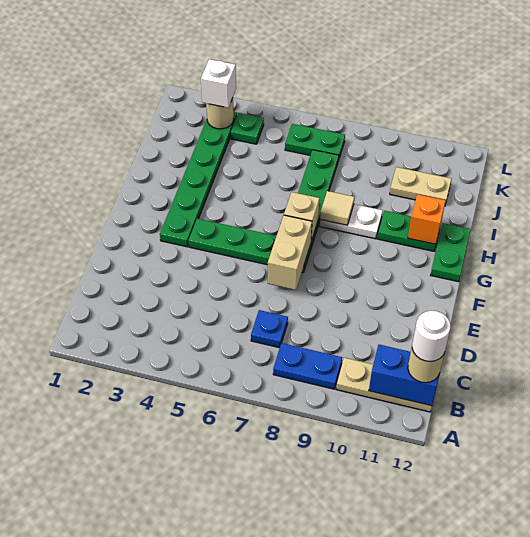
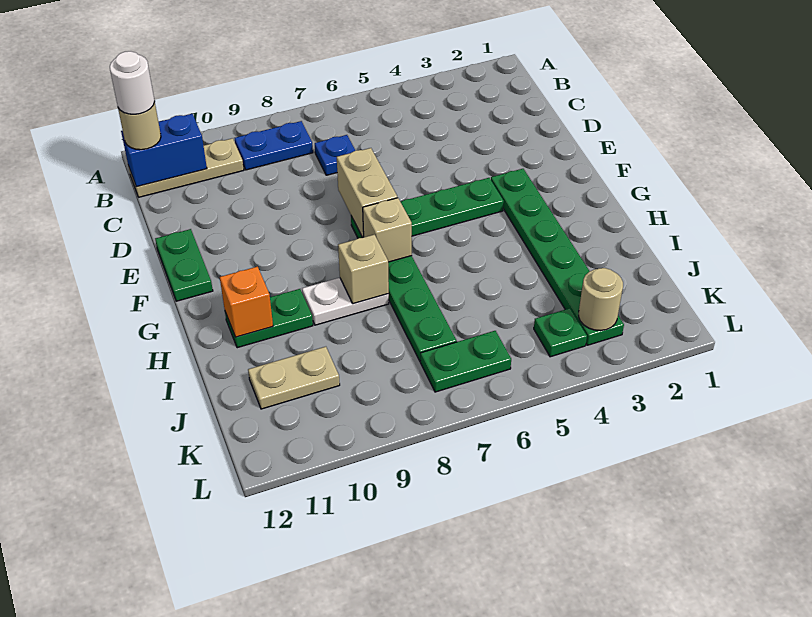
green 1x2 plate [431,223,471,282] -> green 1x2 plate moved to [155,229,213,301]
tan 1x1 tile [320,191,354,225] -> tan 1x1 brick [338,235,389,304]
white 1x1 brick [201,59,236,108] -> none

